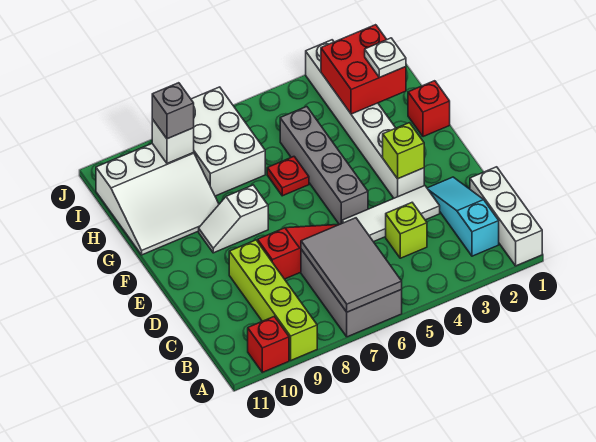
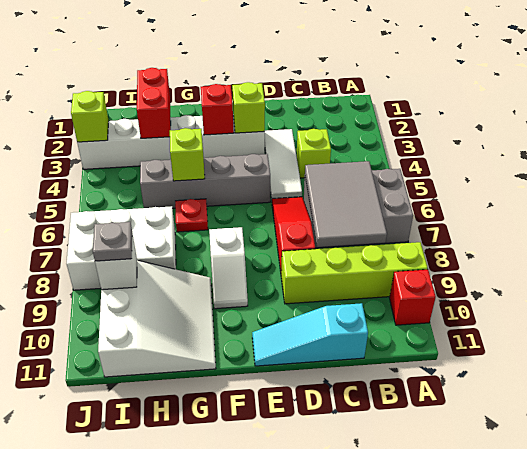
white 1x3 brick [470,167,542,266] -> none
grey 2x3 tile [301,218,402,312] -> grey 2x3 tile turned to [305,161,387,247]
cyan 1x3 slope [427,177,499,256] -> cyan 1x3 slope moved to [252,303,368,366]
red 1x1 brick [408,81,450,137] -> red 1x1 brick moved to [201,84,234,135]
none -> lime 1x1 brick [170,128,205,181]
red 2x2 brick [321,25,406,114] -> red 1x2 brick [137,68,171,138]
white 1x1 plate [365,38,406,77] -> none
grey 1x1 brick [152,83,194,139] -> grey 1x1 plate [93,222,132,261]
none -> lime 1x1 brick [71,91,109,142]

